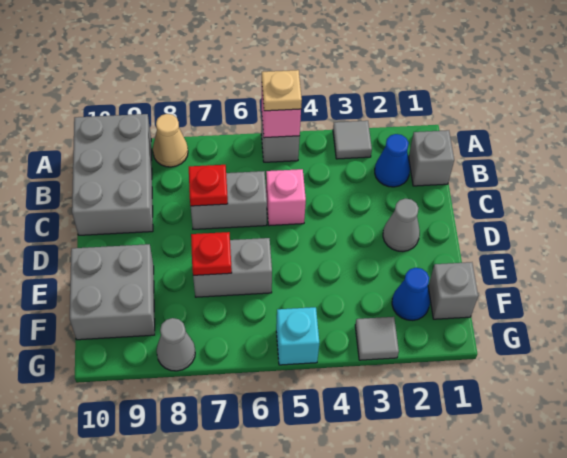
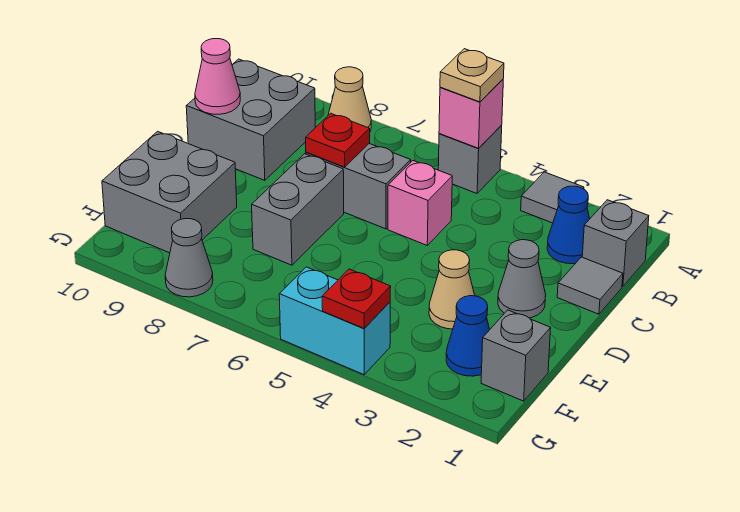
grey 2x3 brick [72,114,153,235] -> grey 2x2 brick [186,59,315,180]
none -> pink 1x1 cone [195,39,240,114]
none -> tan 1x1 cone [429,250,475,329]
grey 1x2 brick [193,238,272,297] -> grey 1x2 brick turned to [252,154,344,265]
red 1x1 plate [191,232,232,275] -> red 1x1 plate moved to [322,269,391,329]
grey 1x1 tile [355,317,399,360] -> grey 1x1 tile moved to [557,257,623,314]
cyan 1x1 brick [276,307,319,365] -> cyan 1x2 brick [279,267,390,375]

